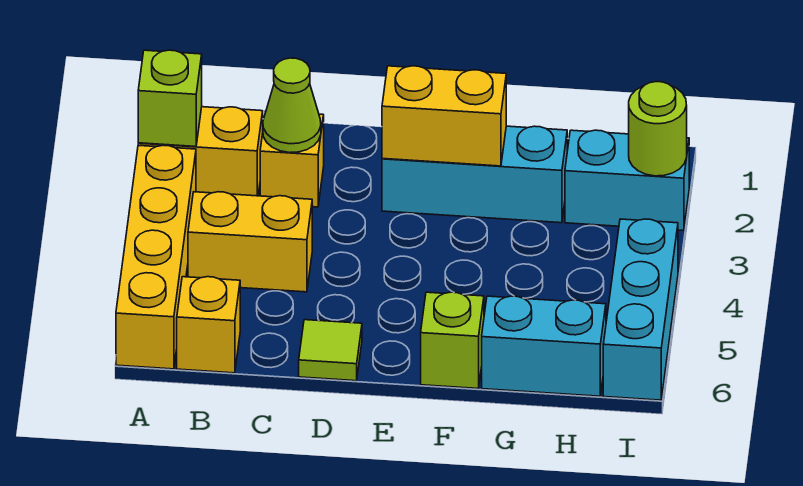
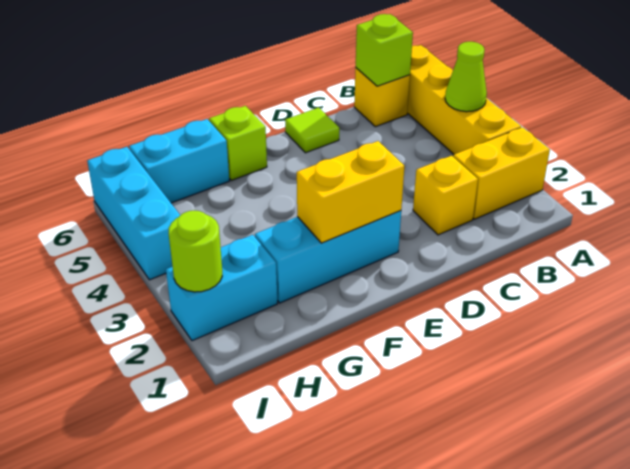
lime 1x1 brick [138,50,202,147] -> lime 1x1 brick moved to [356,14,413,86]
yellow 1x2 brick [188,192,312,292] -> none
lime 1x1 cone [263,58,321,153] -> lime 1x1 cone moved to [445,42,487,112]

